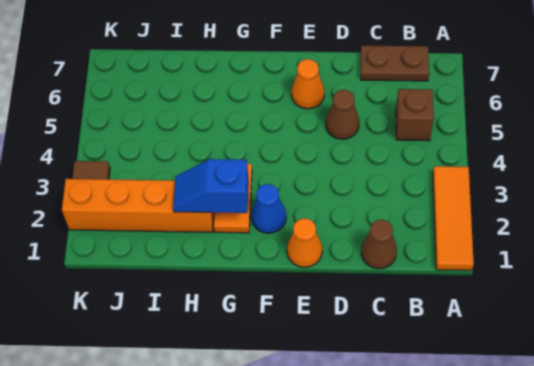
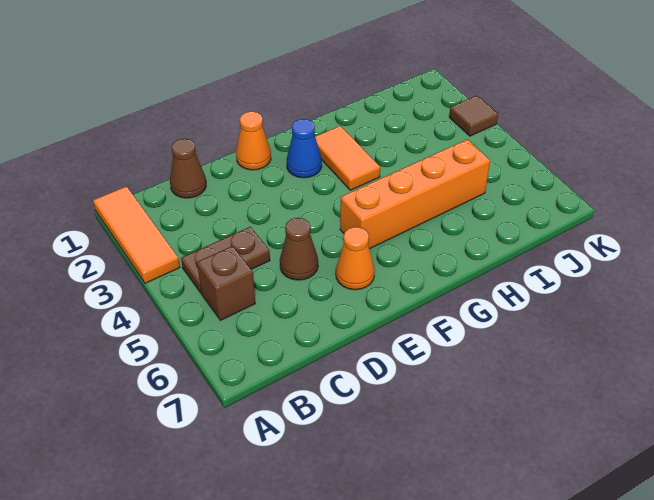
brown 1x2 plate [361,46,429,81] -> brown 1x2 plate moved to [181,227,270,293]
blue 1x2 slope [173,159,249,213] -> none
orange 1x4 brick [62,179,214,232] -> orange 1x4 brick moved to [340,139,490,249]

